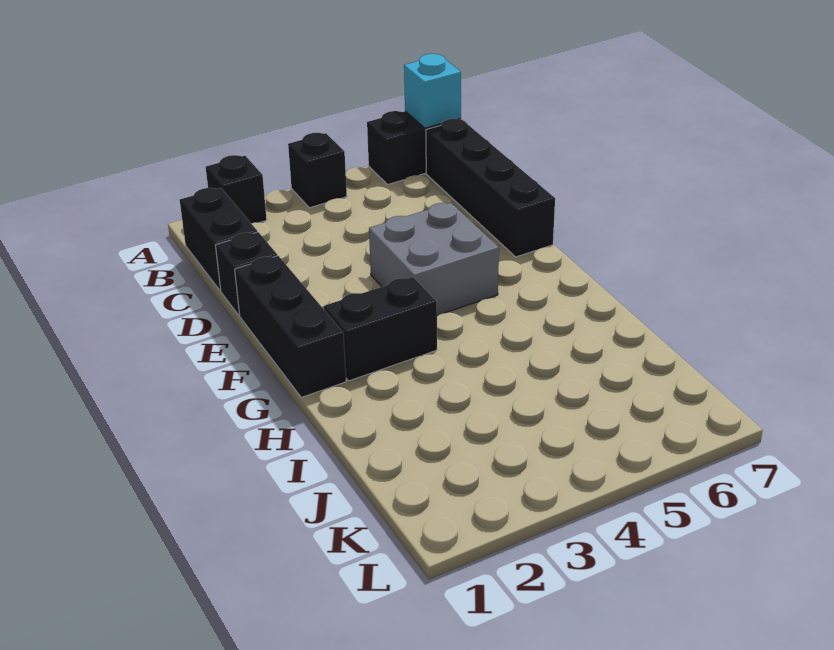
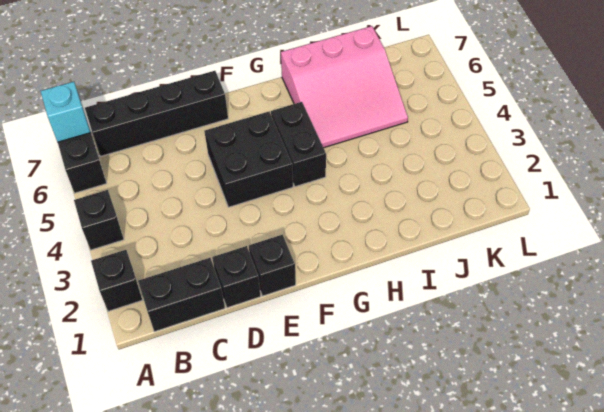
black 1x3 brick [235,256,346,397] -> black 1x1 brick [249,235,296,296]
grey 2x2 brick [369,203,499,315] -> black 2x2 brick [204,112,293,207]
black 1x2 brick [324,277,437,381] -> black 1x2 brick moved to [271,102,326,187]
none -> pink 3x3 slope [281,26,408,148]

